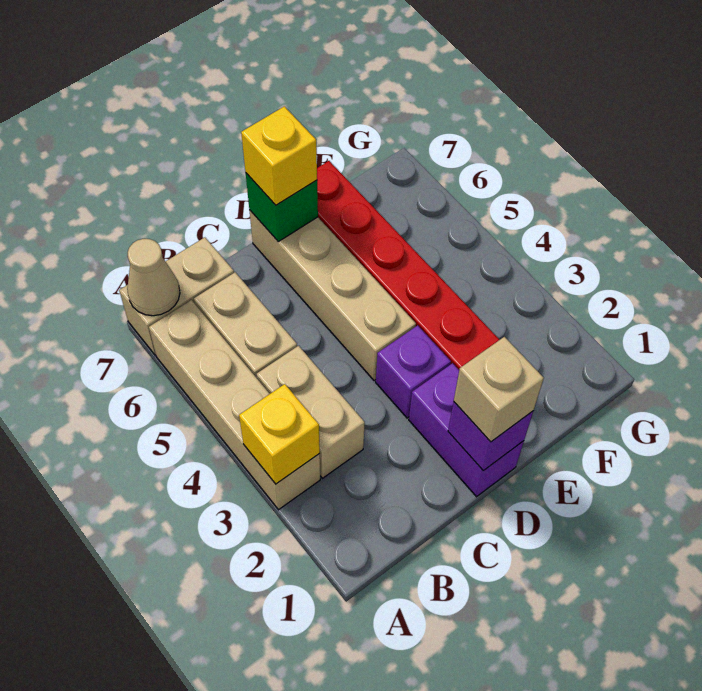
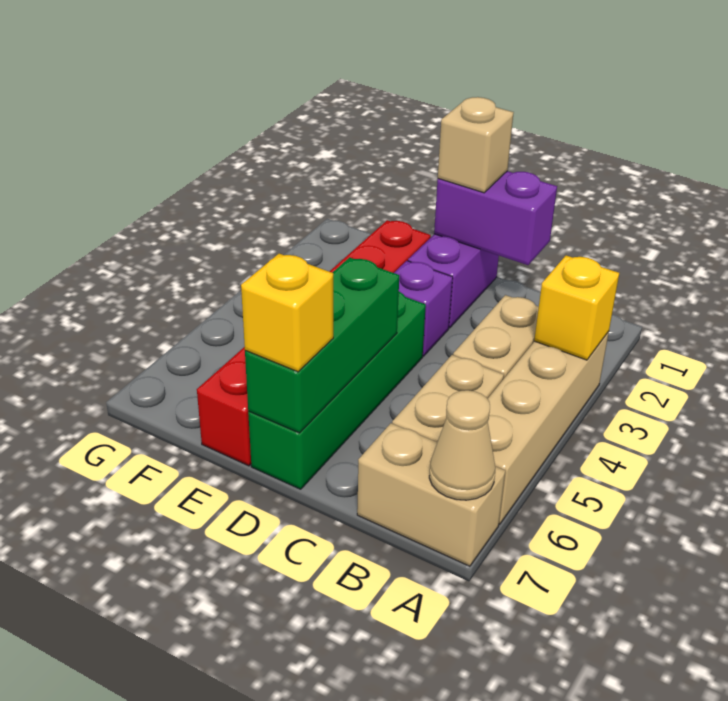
purple 1x1 brick [448,402,533,471] -> purple 1x2 brick [434,171,557,265]
tan 1x4 brick [249,210,416,381] -> green 1x4 brick [248,292,426,489]
green 1x1 brick [246,173,318,242] -> green 1x3 brick [245,257,399,433]

